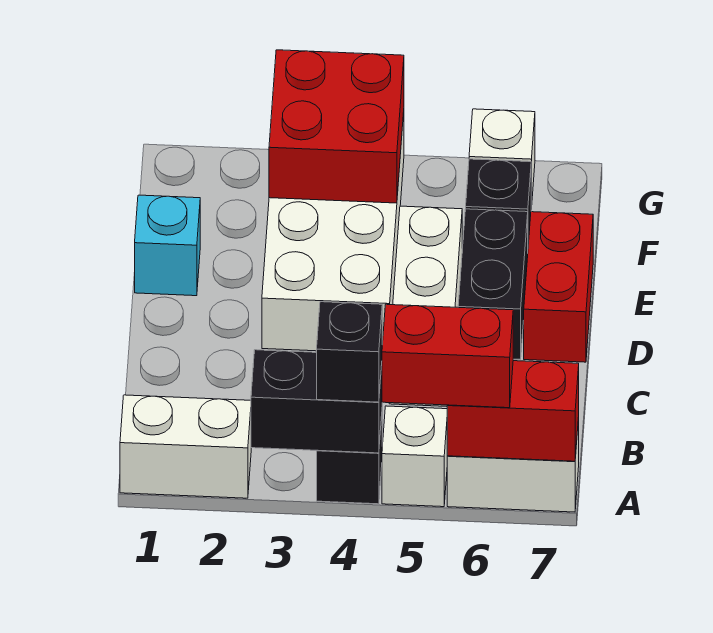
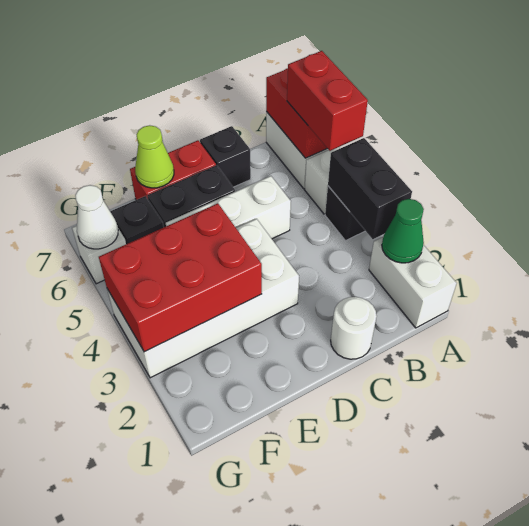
none -> green 1x1 cone [382,199,424,263]
black 1x1 brick [317,302,382,402] -> black 1x1 brick moved to [200,126,251,187]
none -> white 1x1 round brick [331,297,377,359]
cyan 1x1 brick [135,195,200,296] -> none
none -> lime 1x1 cone [135,125,174,188]
red 2x2 brick [269,50,404,203] -> red 2x3 brick [99,203,262,352]
none -> white 1x1 cone [75,185,118,249]

